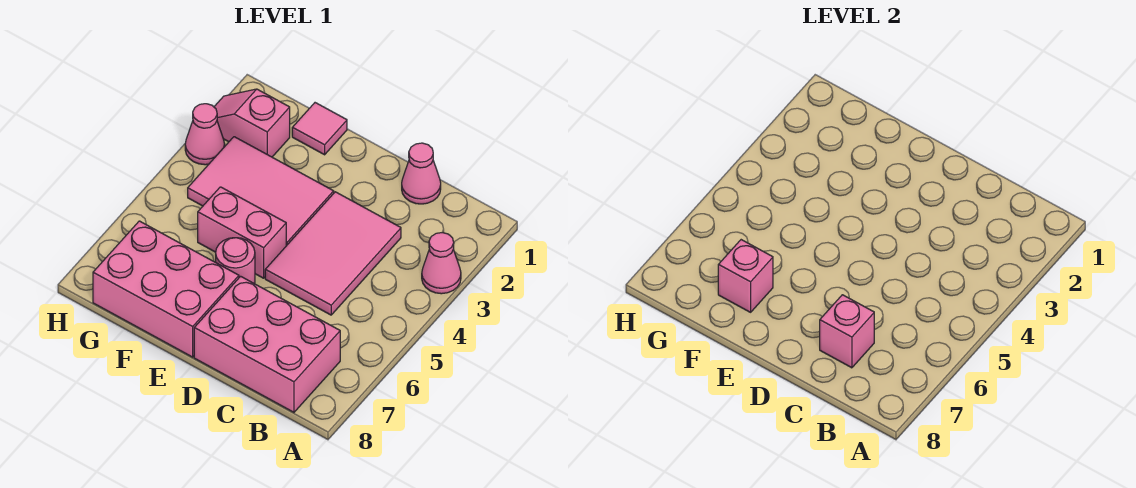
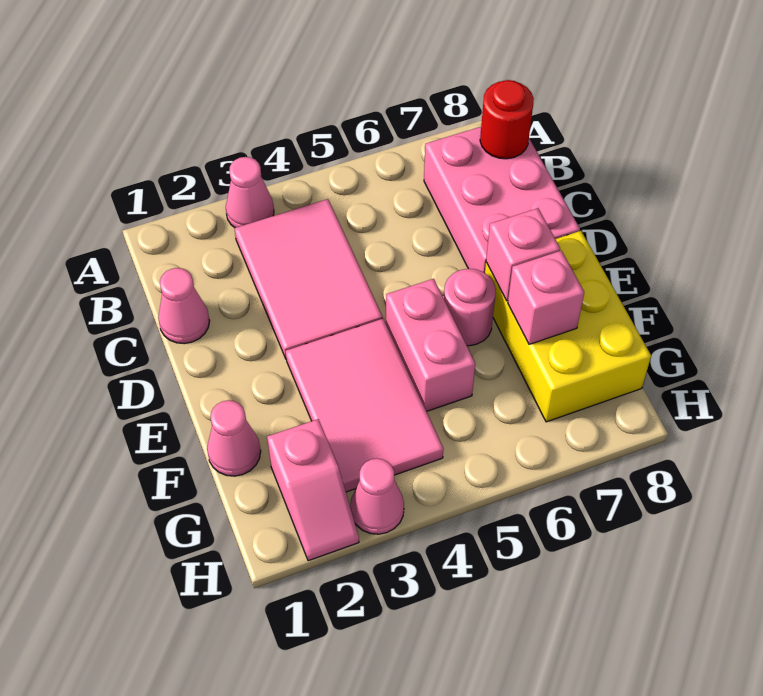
none -> red 1x1 round brick [480,80,534,159]
pink 2x3 tile [265,192,401,315] -> pink 2x3 tile turned to [234,199,383,358]
pink 1x1 brick [820,295,874,368] -> pink 1x1 brick moved to [486,208,560,301]
pink 2x3 brick [93,221,239,357] -> yellow 2x3 brick [485,231,651,422]
pink 1x1 tile [292,103,347,155] -> pink 1x1 cone [207,400,261,476]

